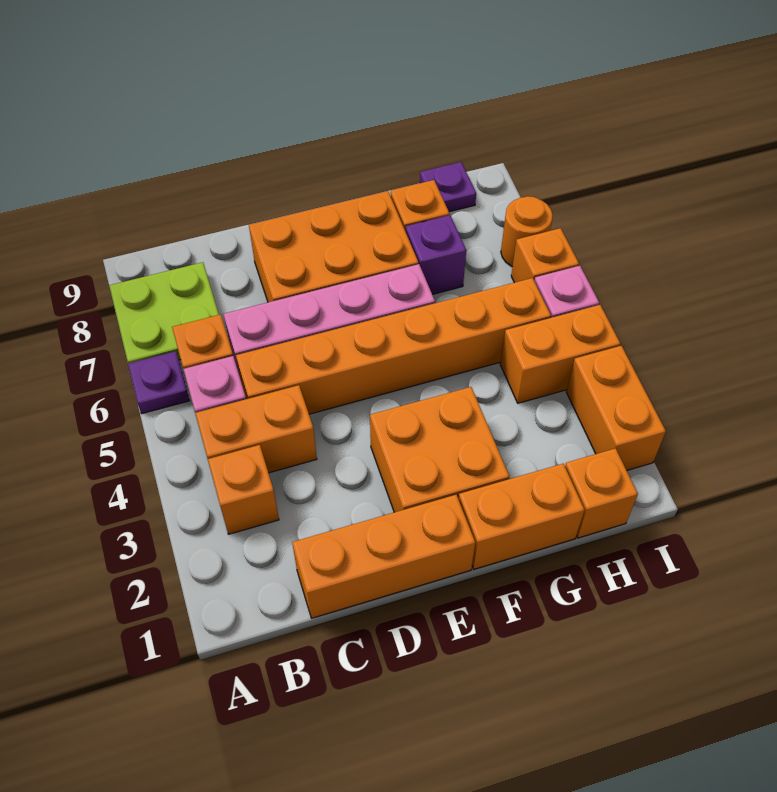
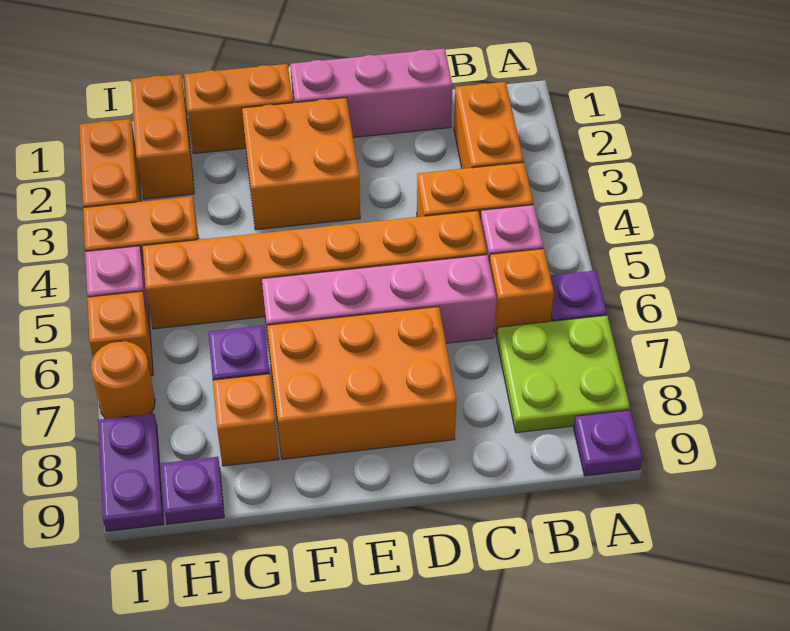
none -> purple 1x1 plate [574,410,642,476]
orange 1x1 brick [208,445,279,534] -> orange 1x2 brick [454,82,524,169]
orange 1x3 brick [292,495,475,618] -> pink 1x3 brick [290,49,453,137]
orange 1x1 brick [565,448,638,538] -> orange 1x2 brick [131,74,194,199]
none -> purple 1x2 plate [98,414,164,531]

